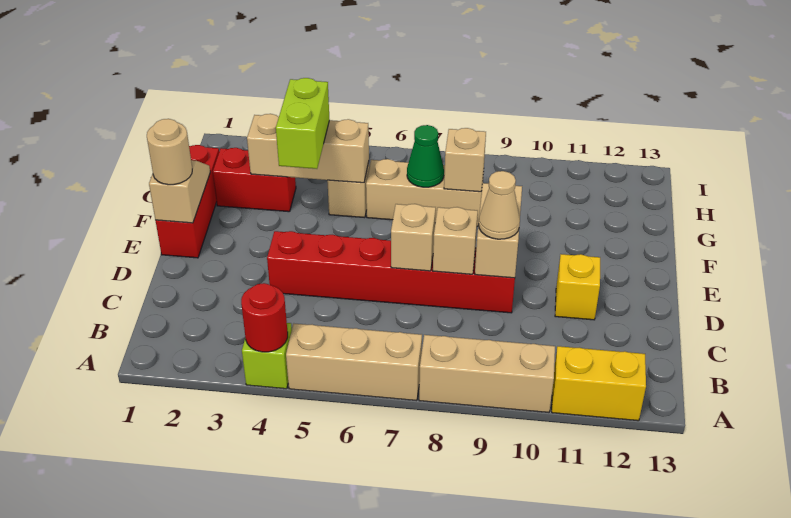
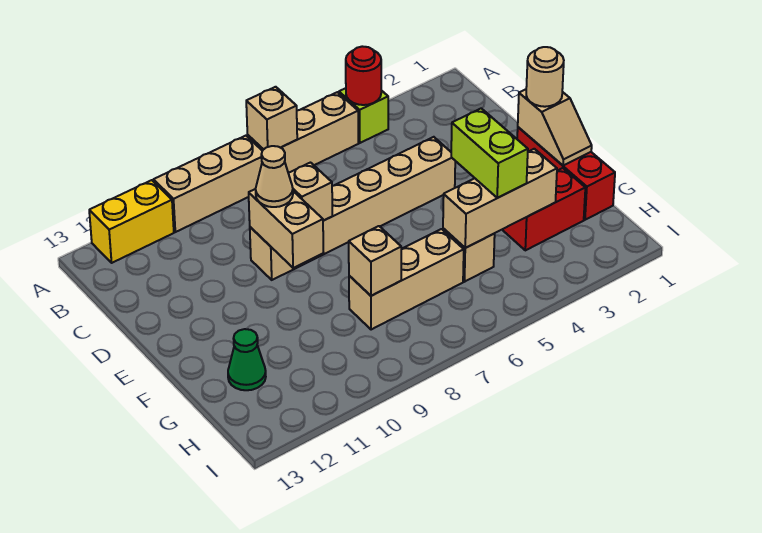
red 1x6 brick [267,231,515,313] -> tan 1x6 brick [250,137,455,280]
tan 1x1 brick [391,204,436,271] -> tan 1x1 brick moved to [246,87,297,149]
yellow 1x1 brick [555,254,600,320] -> none
green 1x1 cone [407,125,444,187] -> green 1x1 cone moved to [228,329,266,390]

